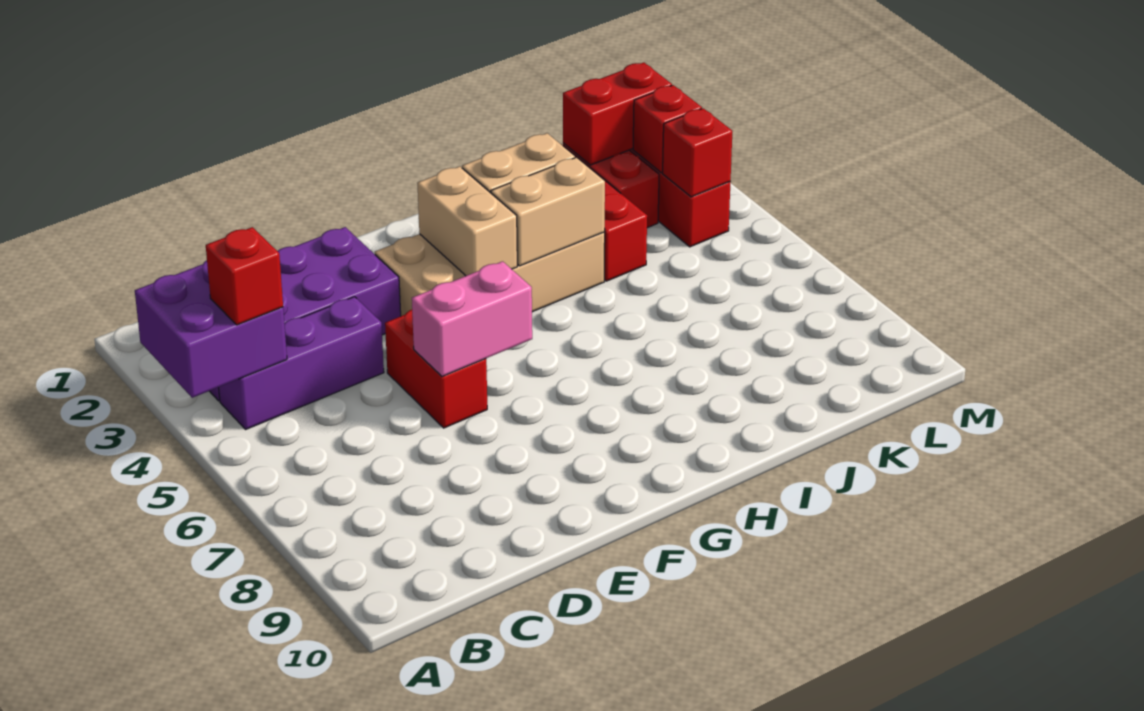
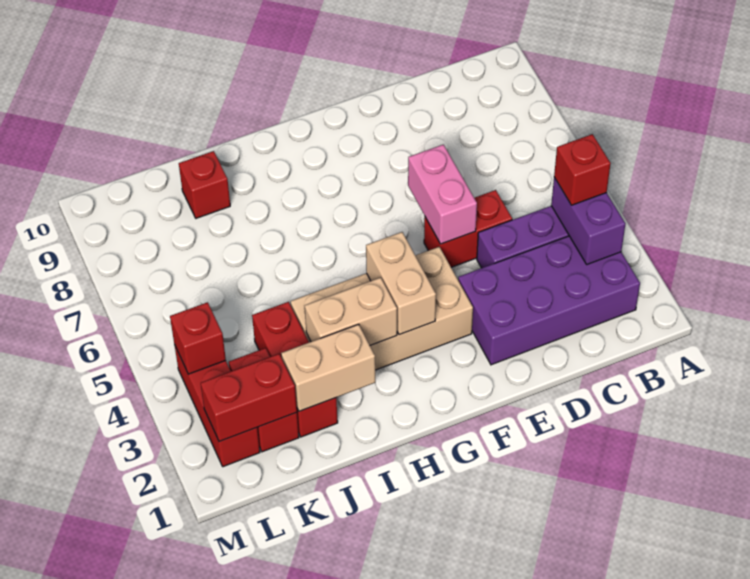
purple 2x2 brick [135,260,287,398] -> purple 1x2 brick [551,177,625,264]
red 1x2 brick [385,310,487,428] -> red 1x2 brick turned to [424,190,512,267]
pink 1x2 brick [412,261,532,377] -> pink 1x2 brick turned to [408,145,477,244]
tan 1x2 brick [491,157,605,266] -> tan 1x2 brick moved to [281,324,375,411]
red 1x1 brick [633,85,702,173] -> red 1x1 brick moved to [179,151,230,218]

